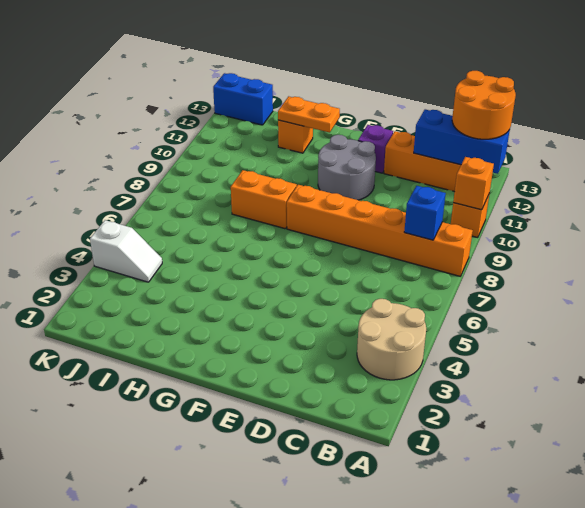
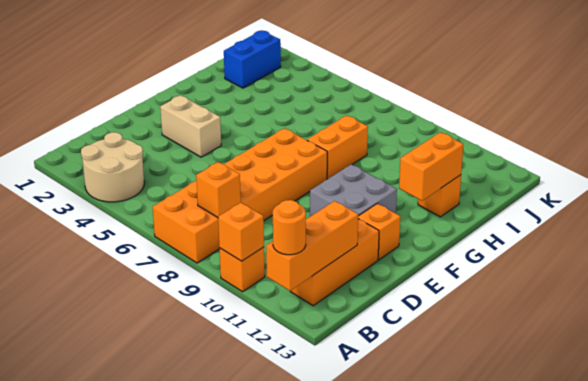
orange 1x6 brick [287,185,473,276] -> orange 2x6 brick [153,128,327,263]
blue 1x3 brick [414,109,510,174] -> orange 1x3 brick [266,201,358,291]
orange 2x2 round brick [452,71,516,139] -> orange 1x1 round brick [273,200,306,255]
blue 1x1 brick [404,186,446,240] -> orange 1x1 brick [196,162,241,217]
none -> tan 1x2 brick [160,95,221,157]
grey 2x2 round brick [318,135,376,200] -> grey 2x2 brick [310,164,397,217]
purple 1x1 brick [358,125,393,173] -> orange 1x1 brick [358,203,400,260]
orange 1x2 plate [278,96,340,133] -> orange 1x2 brick [399,132,463,201]
white 1x2 slope [90,220,162,282] -> none
blue 1x2 brick [213,73,273,125] -> blue 1x2 brick moved to [224,31,281,88]

